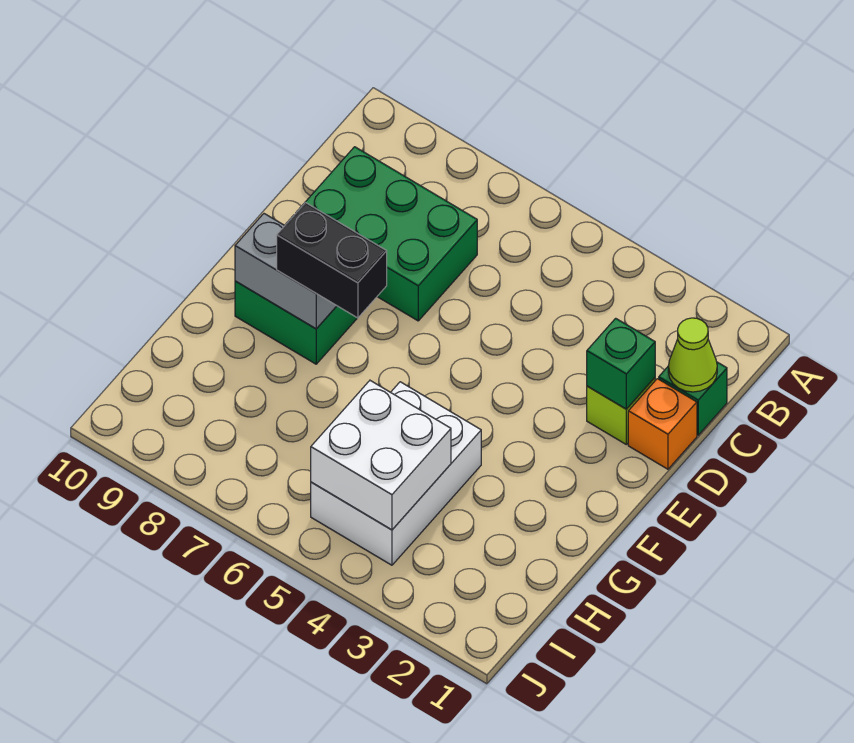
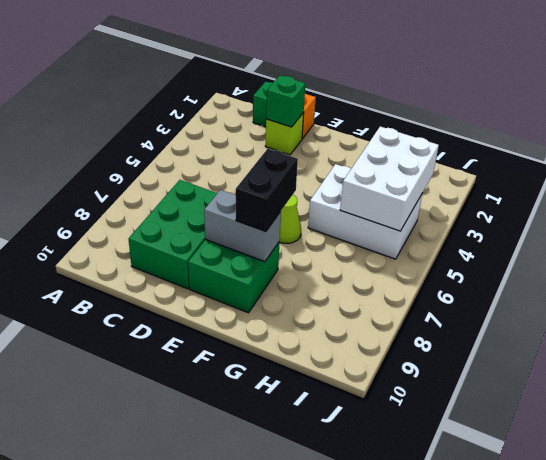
lime 1x1 cone [668,318,717,392] -> lime 1x1 cone moved to [279,195,301,244]
grey 1x2 brick [235,214,337,329] -> grey 1x2 brick turned to [204,190,281,262]
white 2x2 brick [311,381,451,530] -> white 2x3 brick [340,126,439,231]

